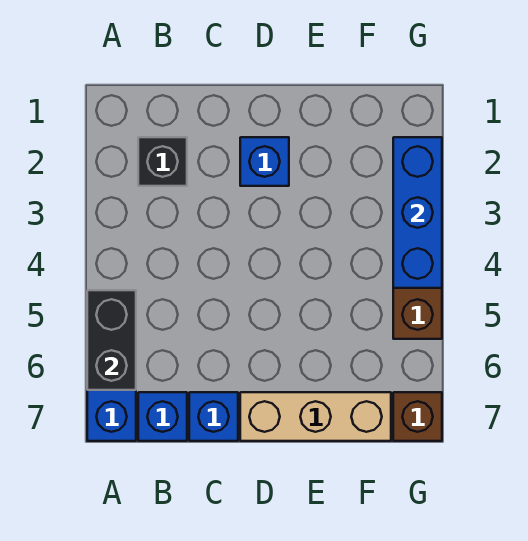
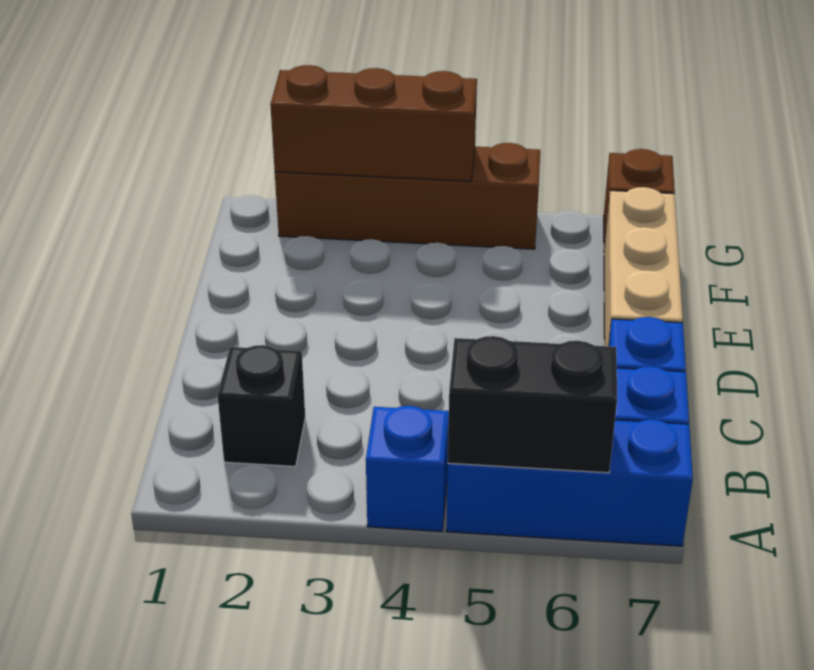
blue 1x1 brick [240,137,289,186] -> blue 1x1 brick moved to [366,406,449,531]
blue 1x3 brick [393,137,442,288] -> brown 1x3 brick [270,65,477,181]

